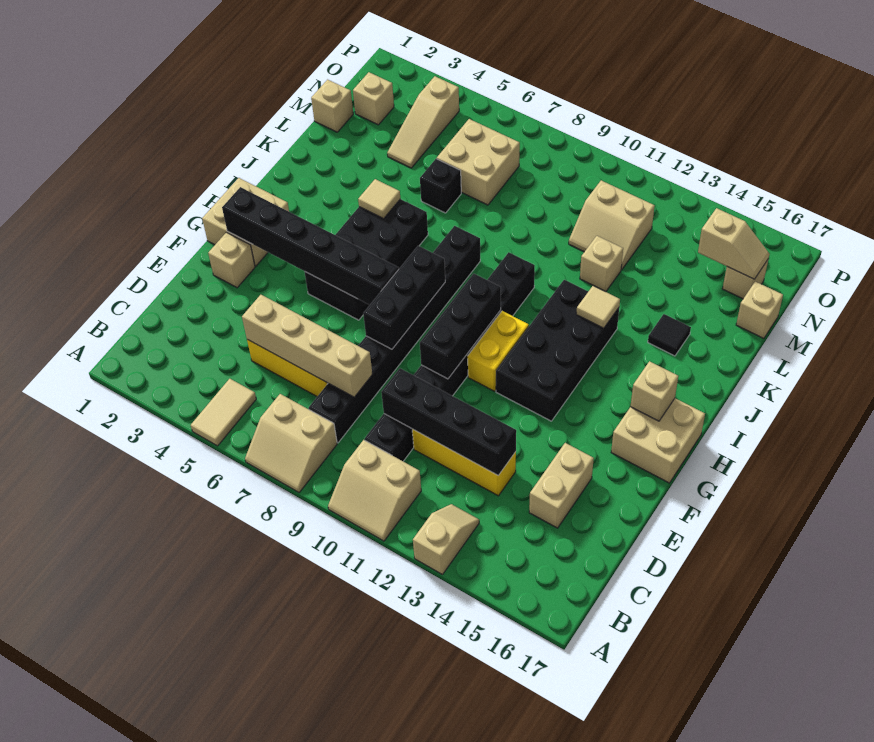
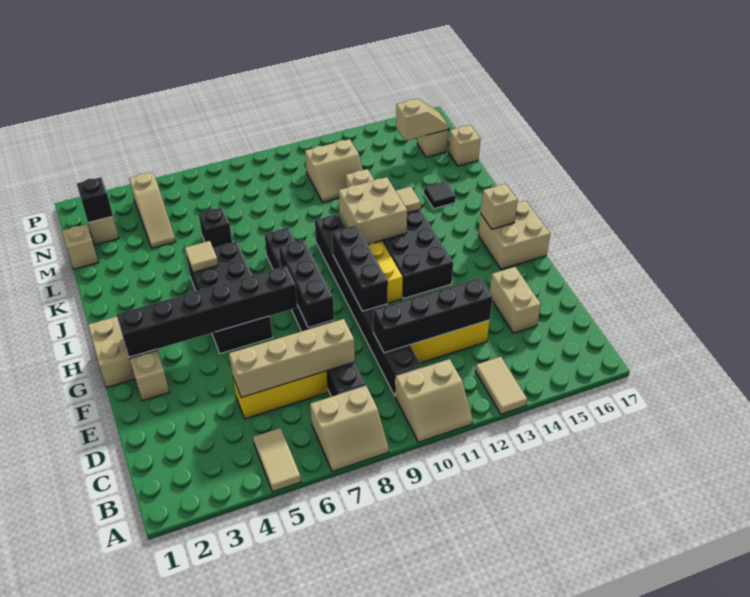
tan 1x2 slope [413,504,479,574] -> tan 1x2 tile [475,357,527,414]
tan 2x2 brick [437,119,520,205] -> tan 2x2 brick moved to [339,177,407,244]
none -> black 1x1 brick [77,177,113,223]

